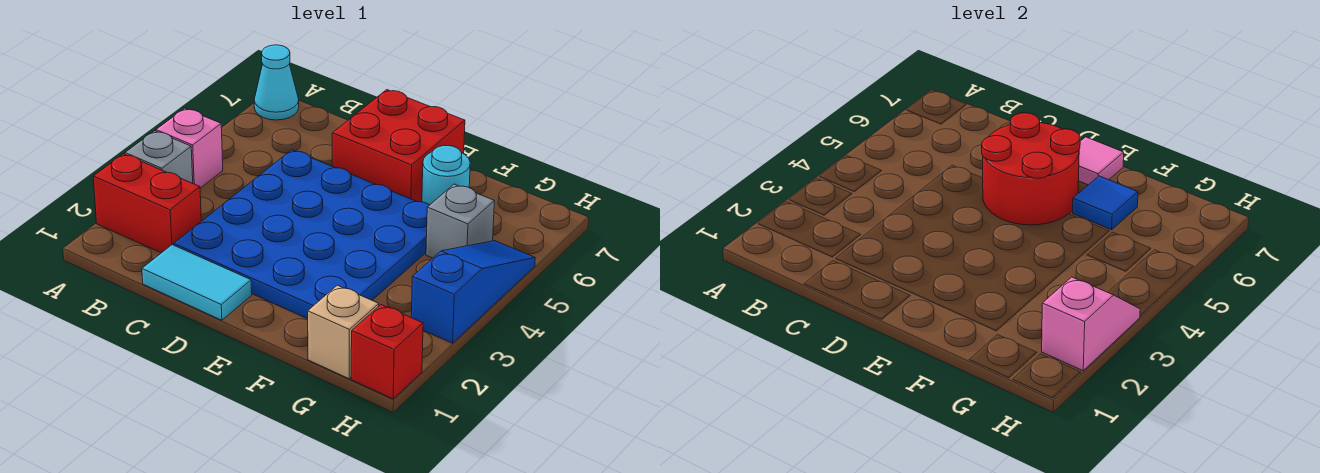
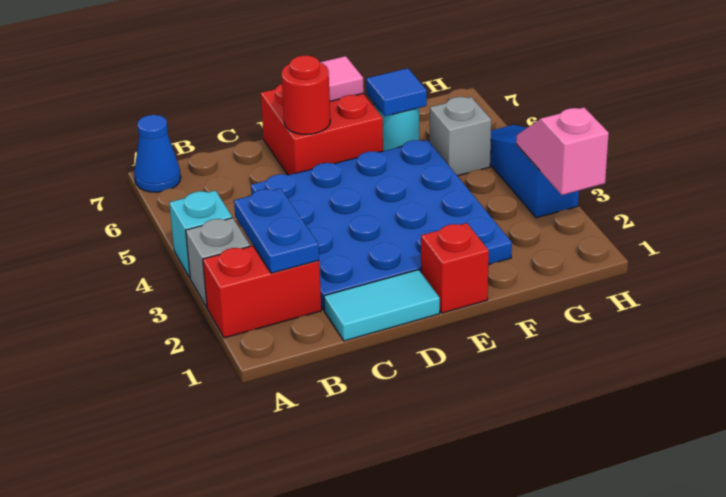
pink 1x1 brick [156,108,223,188] -> cyan 1x1 brick [169,191,232,278]
cyan 1x1 cone [254,45,299,120] -> blue 1x1 cone [134,115,181,192]
none -> blue 1x2 plate [234,188,319,273]
red 2x2 round brick [982,113,1080,225] -> red 1x1 round brick [282,56,330,134]
tan 1x1 brick [308,285,379,379] -> none
red 1x1 brick [351,305,423,399] -> red 1x1 brick moved to [421,223,489,313]

